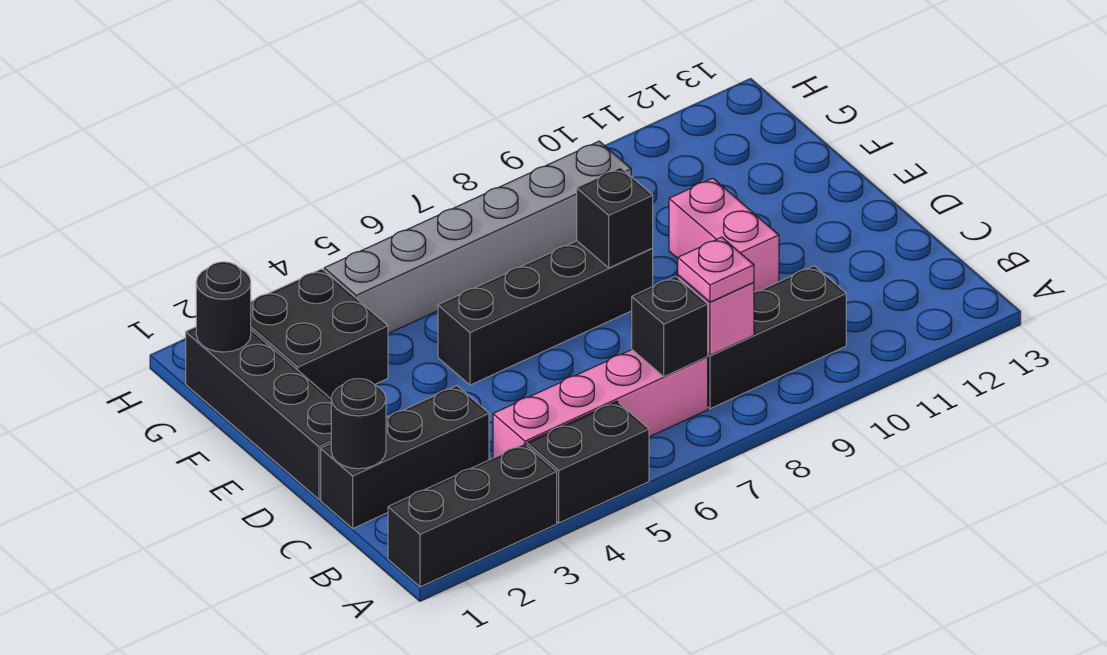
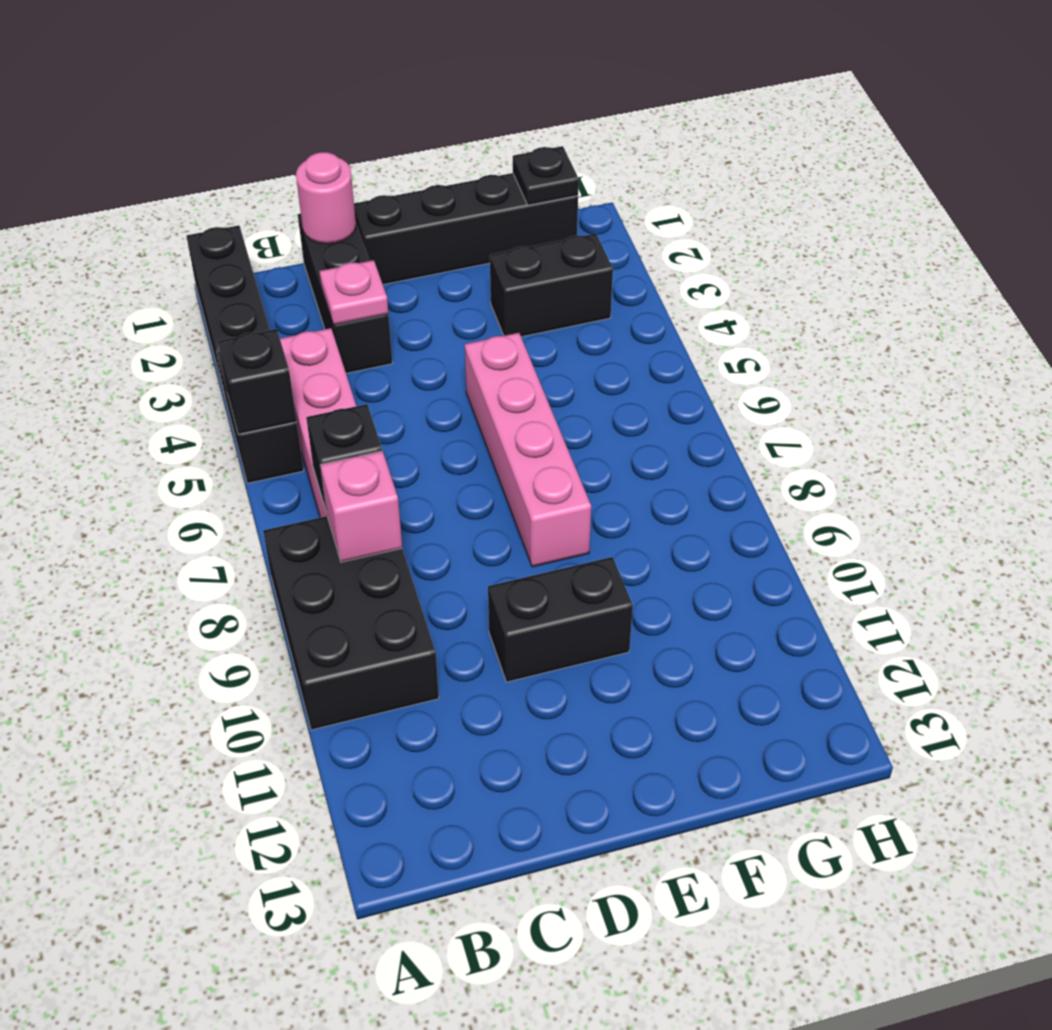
black 1x3 brick [708,266,846,409] -> black 2x3 brick [263,516,439,730]
pink 1x1 plate [678,237,754,302] -> pink 1x1 plate moved to [319,260,388,325]
black 1x1 round brick [331,379,386,469] -> pink 1x1 round brick [296,152,356,244]
pink 1x2 brick [669,178,779,292] -> black 1x2 brick [488,557,633,682]
black 1x4 brick [438,241,653,385] -> pink 1x4 brick [465,333,591,567]
black 1x1 brick [577,168,653,268] -> black 1x1 brick moved to [218,329,297,434]
black 2x2 brick [251,269,388,399] -> black 1x2 brick [490,234,613,337]
black 1x1 round brick [196,262,251,352] -> black 1x1 plate [513,146,579,205]
grey 1x6 brick [324,141,631,333] -> none

